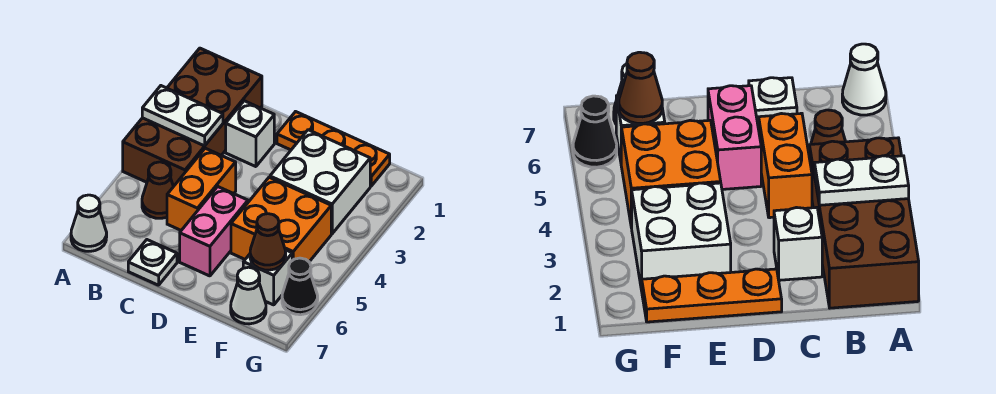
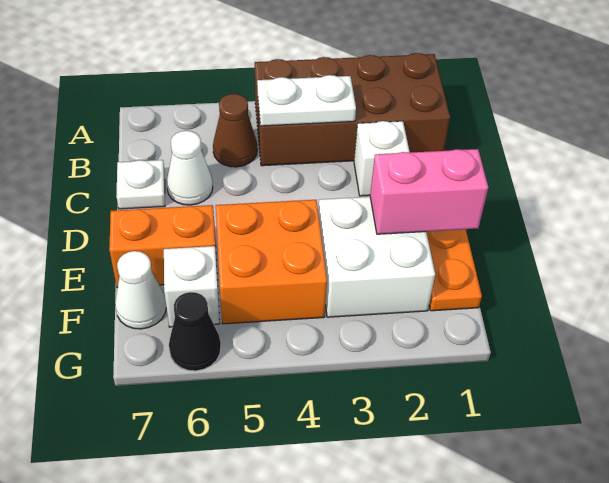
white 1x2 plate [142,86,223,146] -> white 1x2 plate turned to [257,75,356,126]
white 1x1 cone [71,195,107,251] -> white 1x1 cone moved to [167,131,213,205]
orange 1x2 brick [167,148,236,230] -> orange 1x2 brick moved to [109,205,217,288]
pink 1x2 brick [180,187,248,276] -> pink 1x2 brick moved to [370,149,488,234]
brown 1x1 cone [250,214,286,270] -> none

